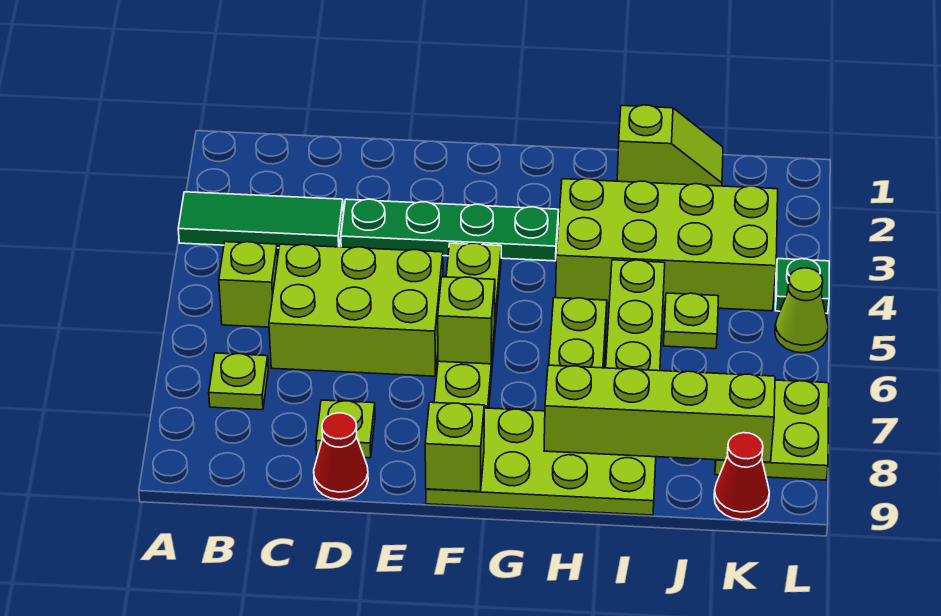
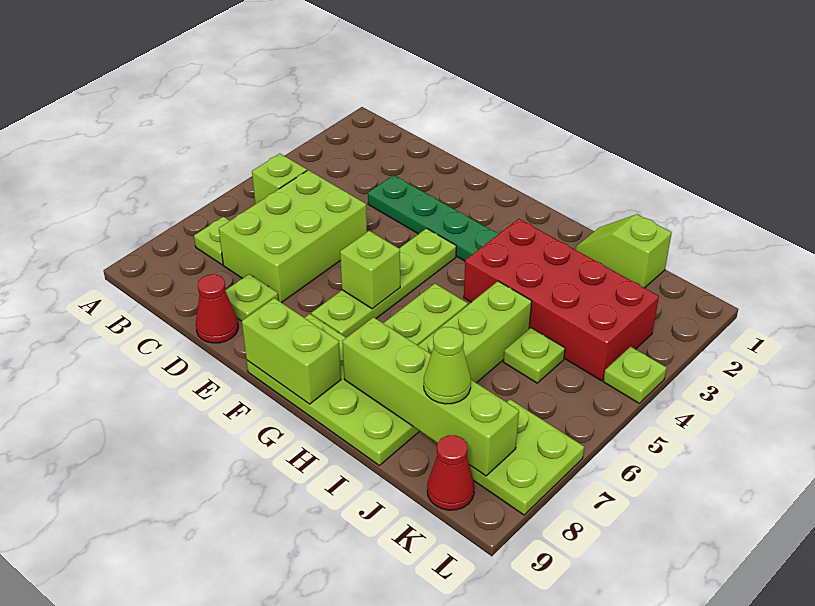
green 1x3 tile [178,192,343,248] -> none
lime 2x3 brick [269,244,443,376] -> lime 2x3 brick turned to [219,170,367,303]
lime 1x1 brick [425,402,484,492] -> lime 1x2 brick [242,298,341,404]
lime 2x4 brick [556,179,778,311] -> red 2x4 brick [464,219,659,381]
lime 1x2 slope [617,105,723,186] -> lime 1x2 slope turned to [576,214,672,288]
green 1x1 plate [775,259,829,314] -> lime 1x1 plate [603,347,667,403]
lime 1x1 cone [775,268,828,353] -> lime 1x1 cone moved to [424,327,471,404]

